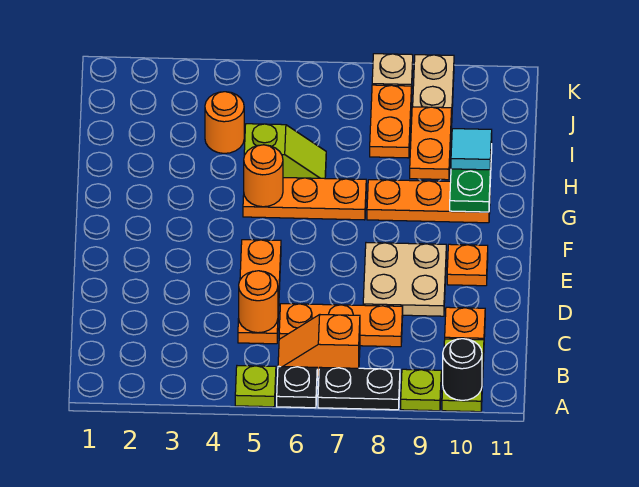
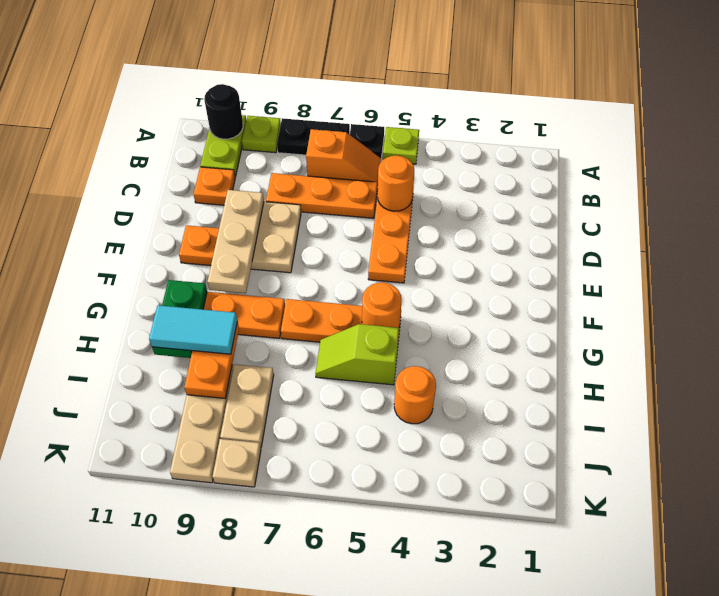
none -> tan 1x3 plate [208,190,264,293]
cyan 1x1 tile [451,129,492,170] -> cyan 1x2 tile [149,305,237,354]
orange 1x2 plate [370,85,412,158] -> tan 1x2 plate [220,364,274,447]

